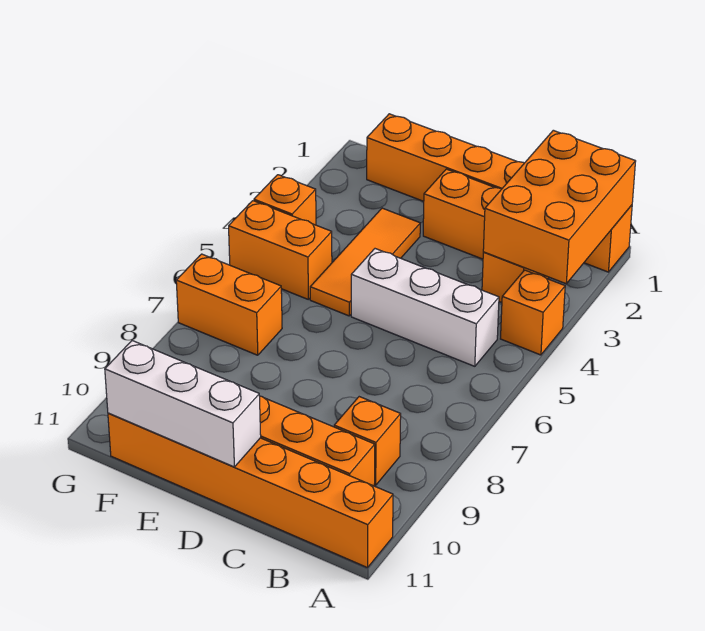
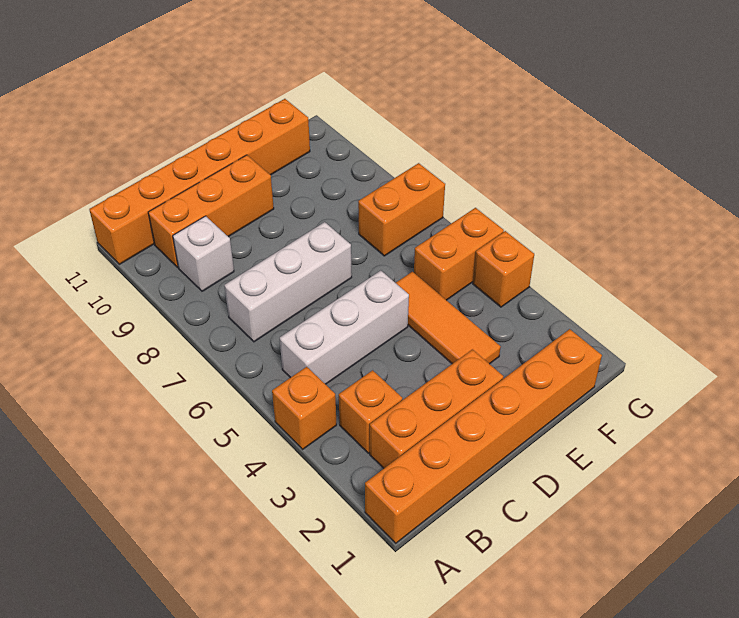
orange 2x3 brick [483,130,636,284] -> none
orange 1x1 brick [334,397,401,485] -> white 1x1 brick [173,216,234,291]
white 1x3 brick [105,341,261,467] -> white 1x3 brick moved to [224,222,352,342]

